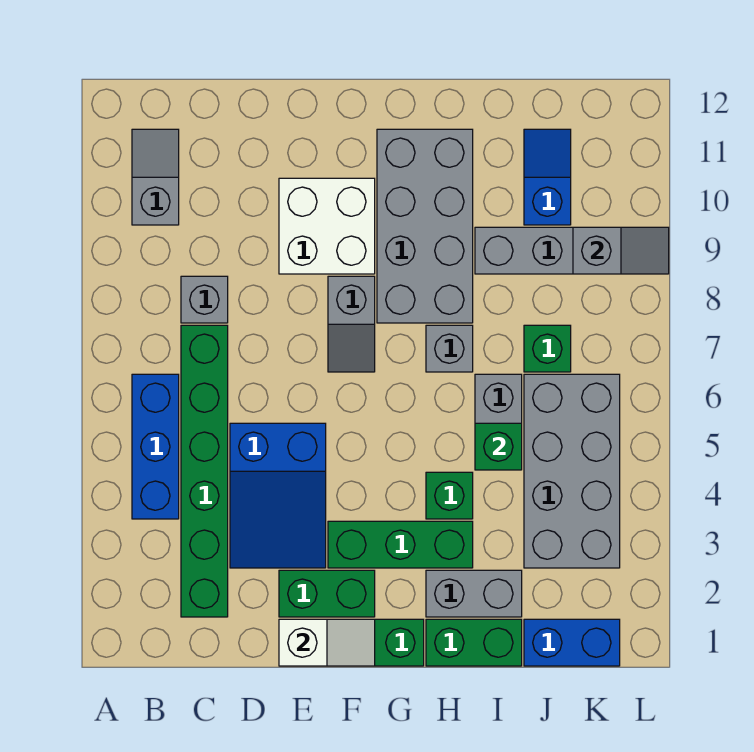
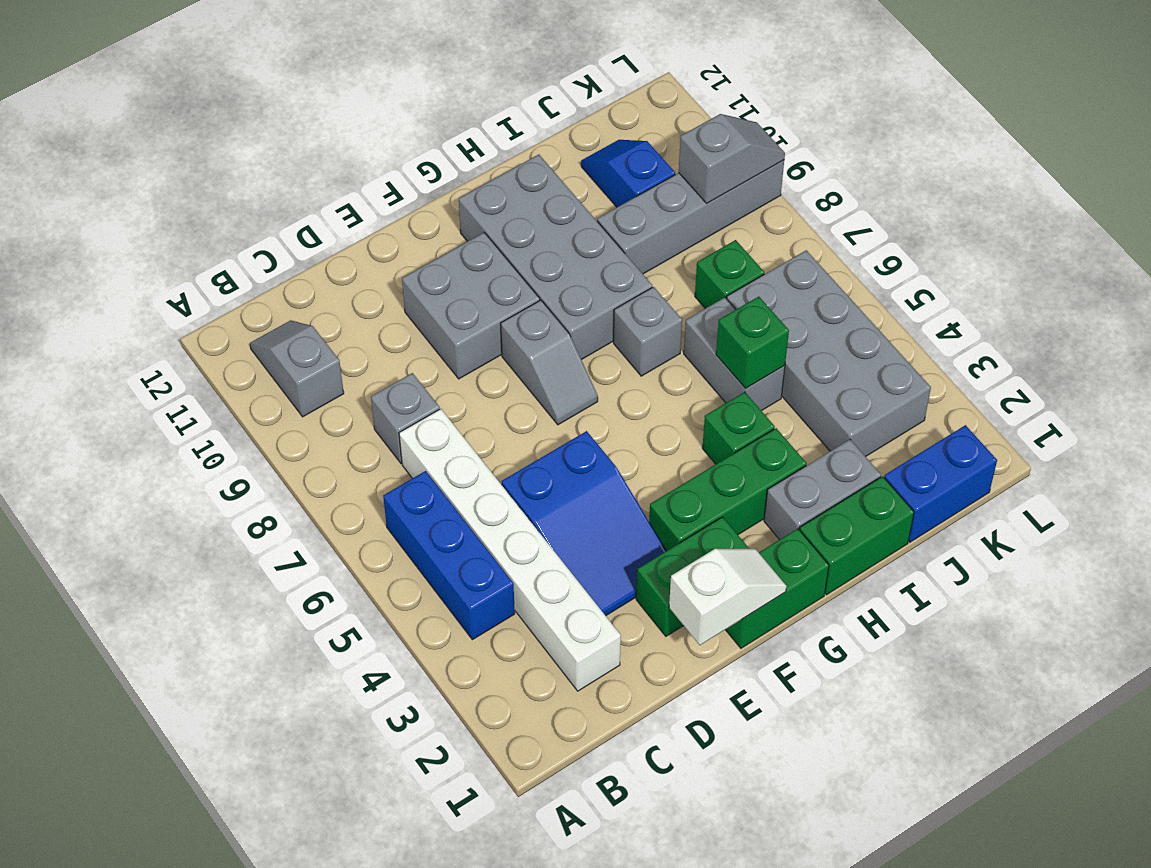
green 1x6 brick [181,325,228,617] -> white 1x6 brick [399,409,621,691]
white 2x2 brick [279,178,375,274] -> grey 2x2 brick [402,233,540,379]

